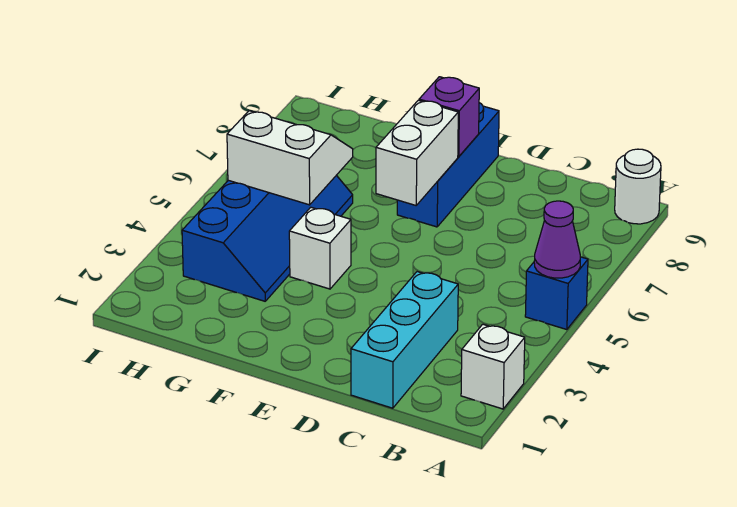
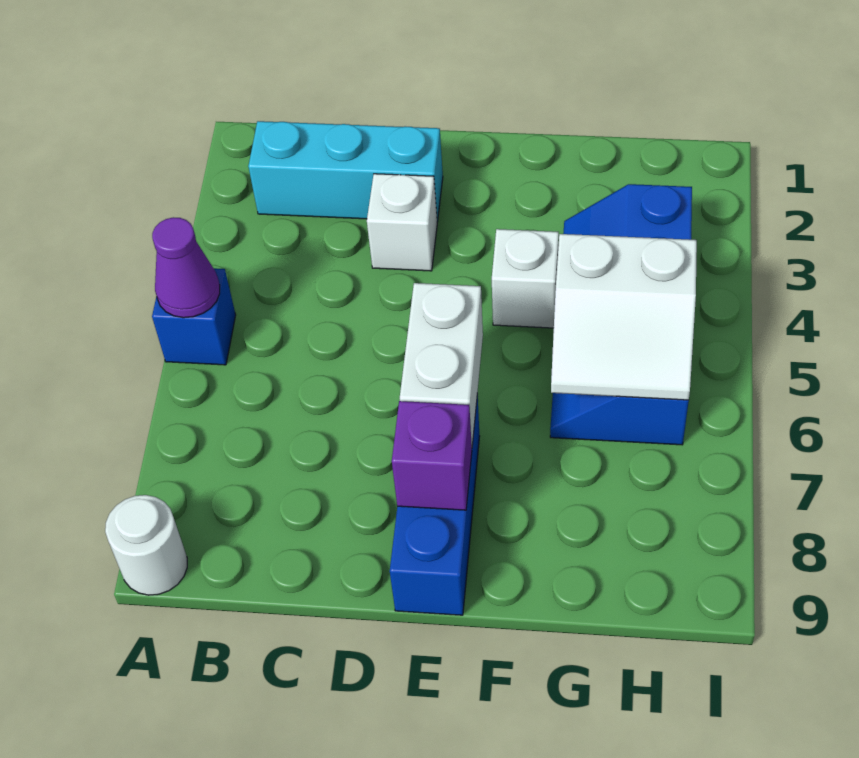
white 1x1 brick [461,324,525,409] -> white 1x1 brick moved to [367,174,437,271]
cyan 1x3 brick [351,272,458,408] -> cyan 1x3 brick turned to [248,121,443,222]

